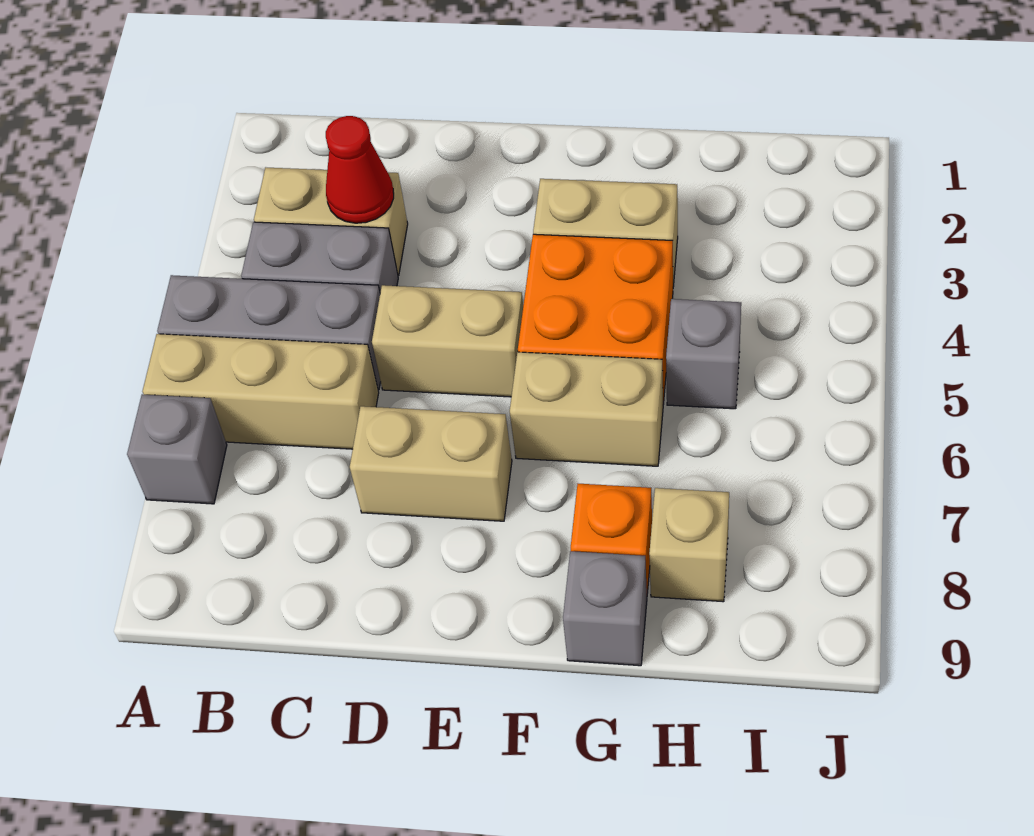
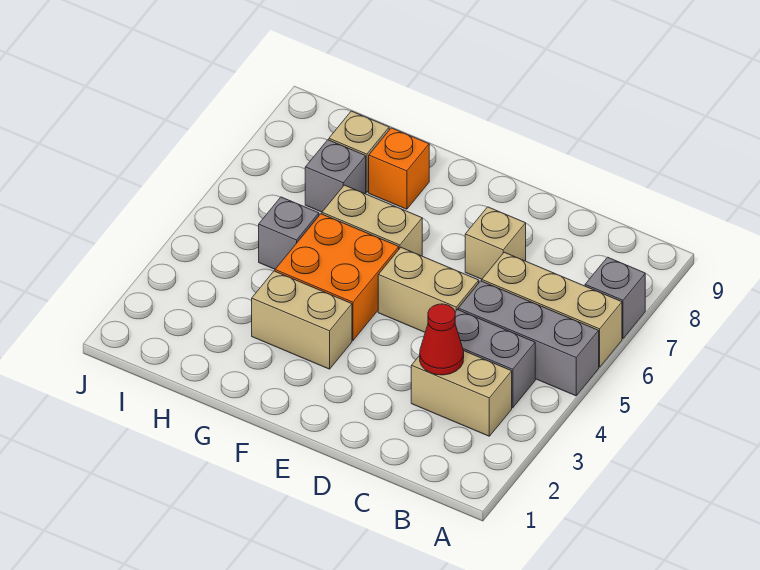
tan 1x2 brick [350,406,512,521] -> tan 1x1 brick [465,207,526,279]
grey 1x1 brick [563,551,647,666] -> grey 1x1 brick moved to [305,140,366,212]

